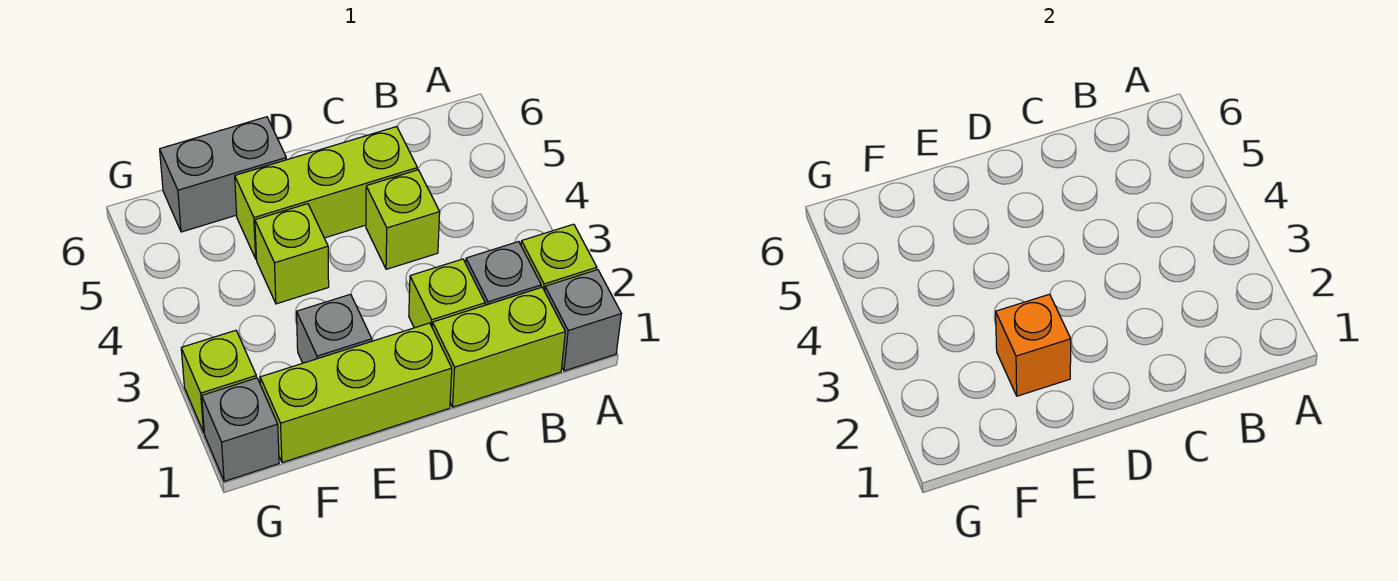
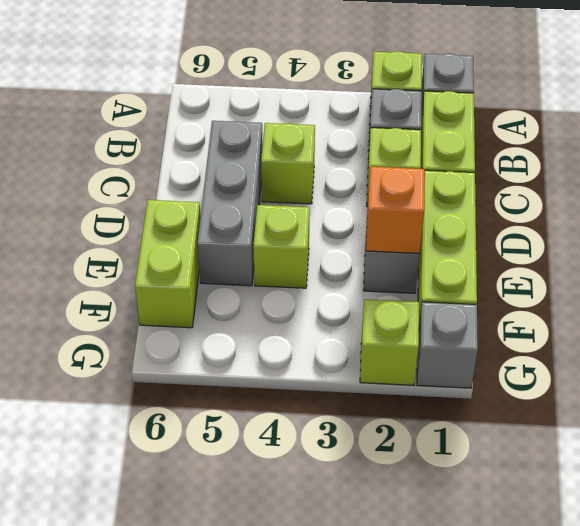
lime 1x3 brick [235,127,417,259] -> grey 1x3 brick [197,121,263,286]
grey 1x2 brick [160,117,286,232] -> lime 1x2 brick [135,200,201,328]

